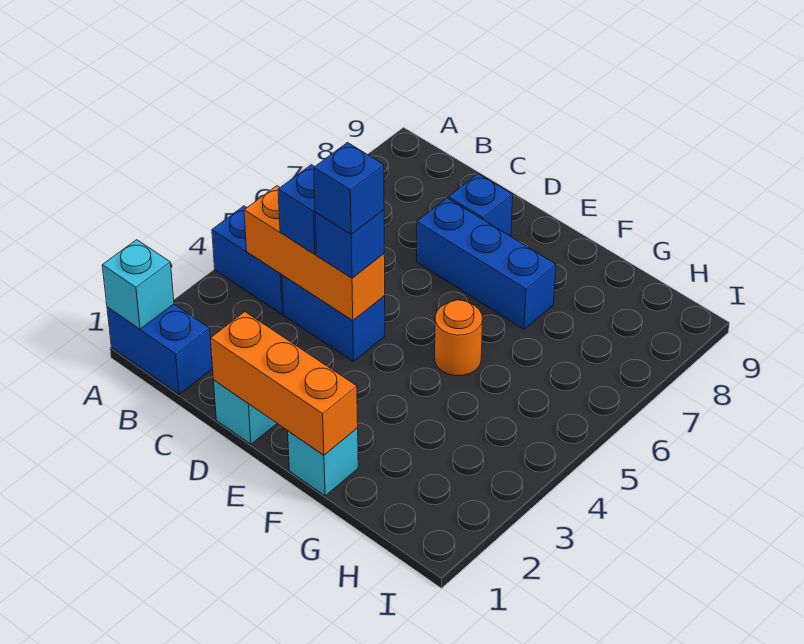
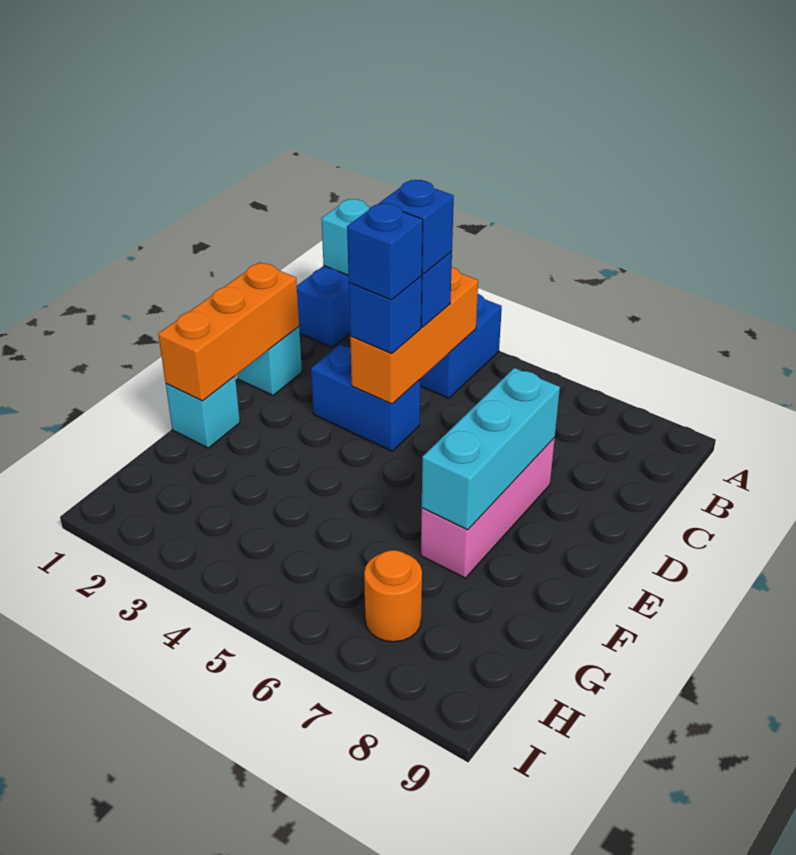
blue 1x2 brick [282,275,385,361] -> blue 1x2 brick turned to [311,344,420,451]
blue 1x3 brick [417,198,556,329] -> pink 1x3 brick [421,438,555,578]
none -> cyan 1x3 brick [422,368,560,530]
blue 1x1 brick [448,174,513,236] -> blue 1x1 brick moved to [380,180,454,274]
orange 1x1 round brick [435,300,483,376] -> orange 1x1 round brick moved to [364,550,422,642]

